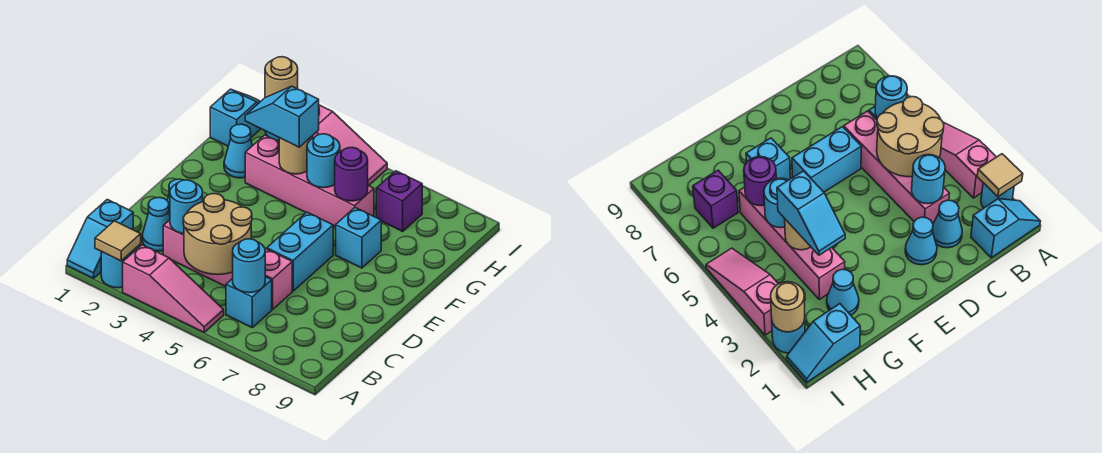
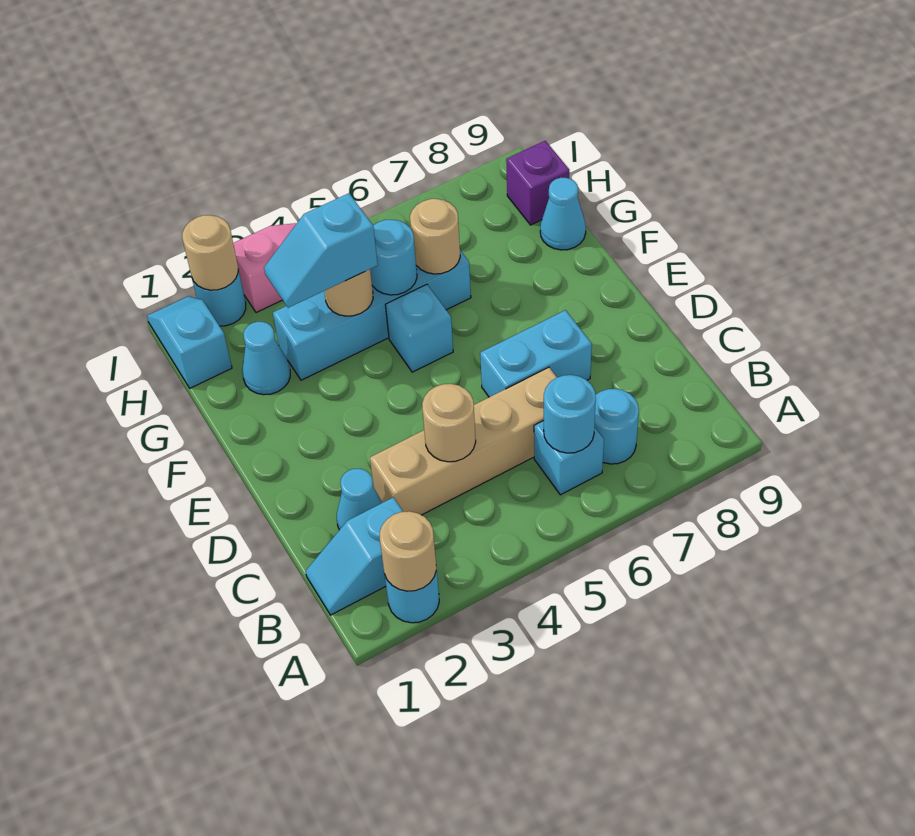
cyan 1x2 slope [67,199,133,278] -> cyan 1x2 slope turned to [306,497,403,615]
tan 1x1 tile [95,221,141,261] -> tan 1x1 round brick [380,511,436,591]
pink 1x3 slope [123,245,224,332] -> none
tan 2x2 round brick [183,194,252,275] -> tan 1x1 round brick [422,384,476,462]
pink 1x4 brick [163,220,292,309] -> tan 1x4 brick [370,367,557,515]
cyan 1x1 round brick [170,180,203,233] -> cyan 1x1 round brick moved to [595,389,639,464]
cyan 1x1 cone [905,217,937,265] -> cyan 1x1 cone moved to [540,178,586,250]
cyan 1x2 brick [267,212,333,291] -> cyan 1x2 brick turned to [480,310,592,397]
cyan 1x1 brick [336,208,381,268] -> cyan 1x1 brick moved to [385,284,453,372]
pink 1x4 brick [245,135,374,227] -> cyan 1x4 brick [273,250,471,380]
purple 1x1 round brick [335,147,368,201] -> tan 1x1 round brick [410,199,460,274]
purple 1x1 brick [376,171,422,231] -> purple 1x1 brick moved to [506,141,569,225]

